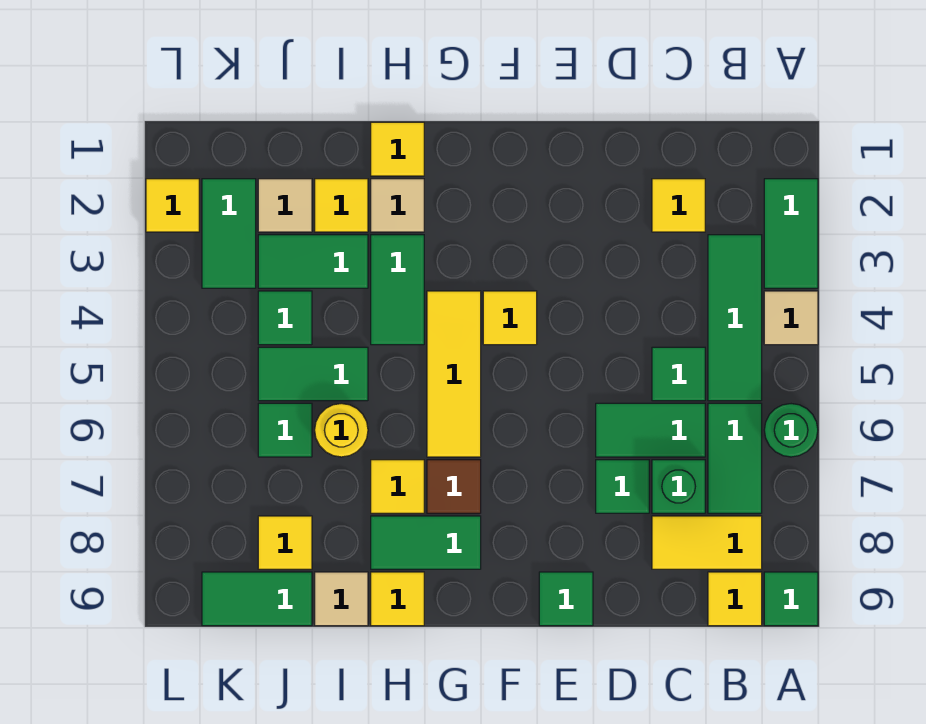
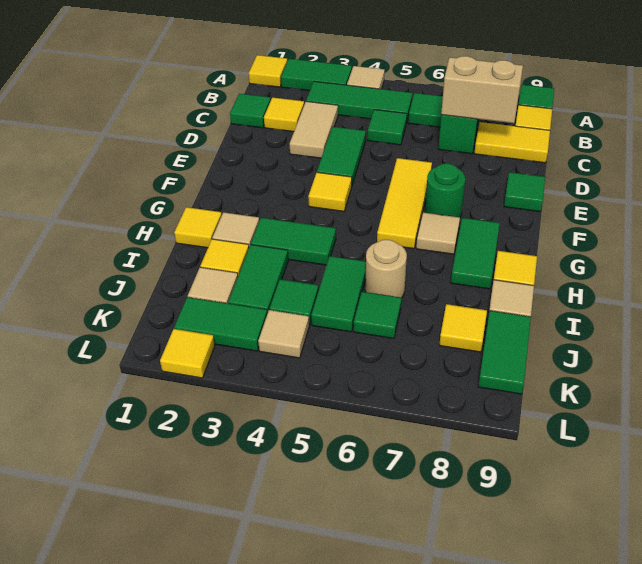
green 1x1 round brick [764,404,818,457] -> green 1x1 round brick moved to [425,164,465,217]
yellow 1x2 tile [652,516,762,569] -> yellow 1x2 tile turned to [474,122,550,163]
none -> tan 1x2 tile [290,101,338,158]
green 1x2 tile [596,403,705,457] -> green 1x2 tile moved to [317,127,366,185]
none -> tan 1x2 brick [441,56,523,123]
green 1x1 tile [596,460,649,513] -> green 1x1 tile moved to [230,94,271,128]
yellow 1x3 tile [427,291,481,457] -> yellow 1x3 tile turned to [377,158,432,249]
brown 1x1 tile [427,460,481,513] -> tan 1x1 tile [416,213,460,254]
yellow 1x1 tile [371,460,424,513] -> yellow 1x1 tile moved to [249,55,287,87]
yellow 1x1 round brick [315,403,368,457] -> tan 1x1 round brick [365,240,407,298]
none -> tan 1x1 tile [258,310,309,358]

